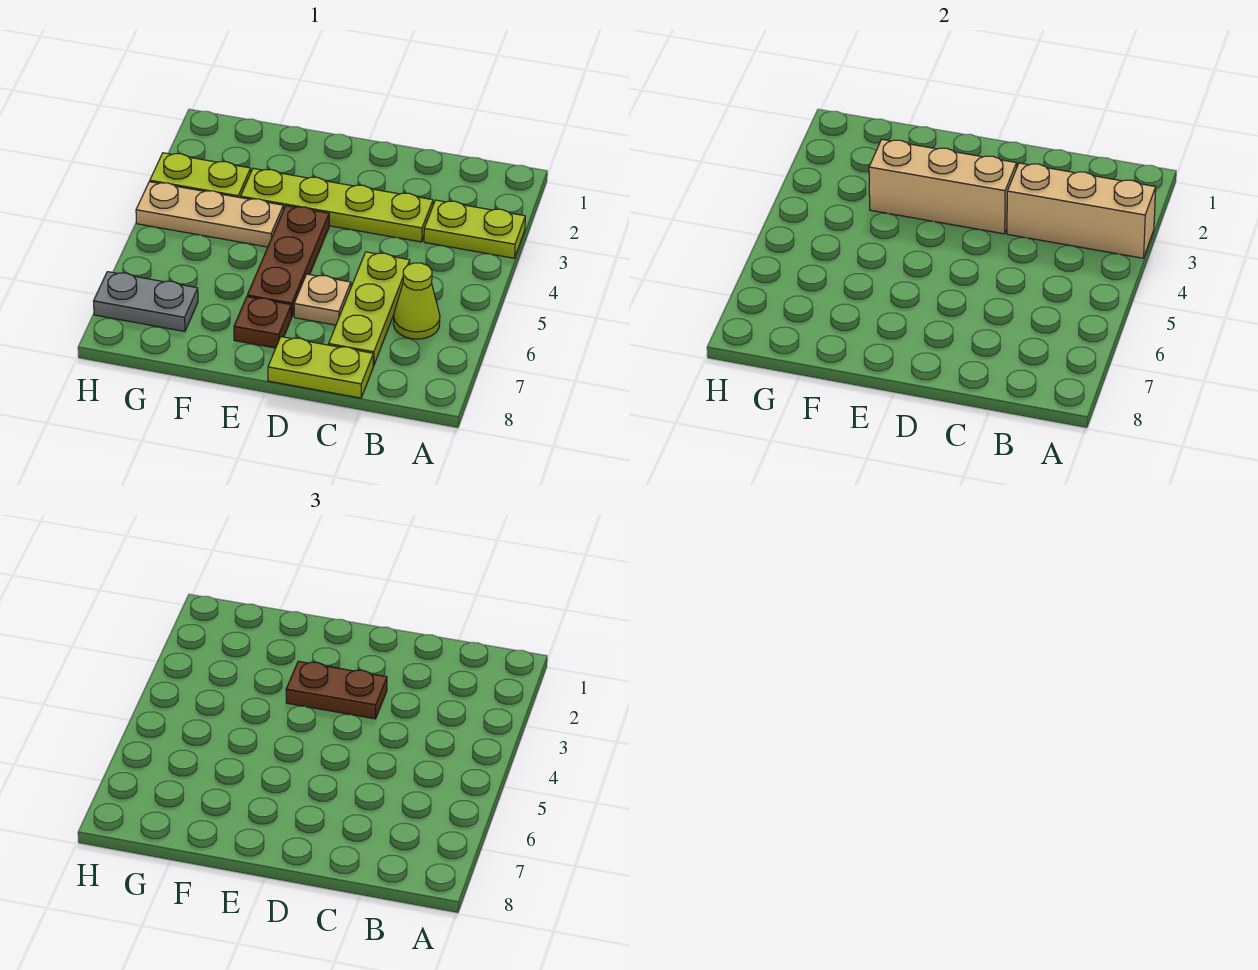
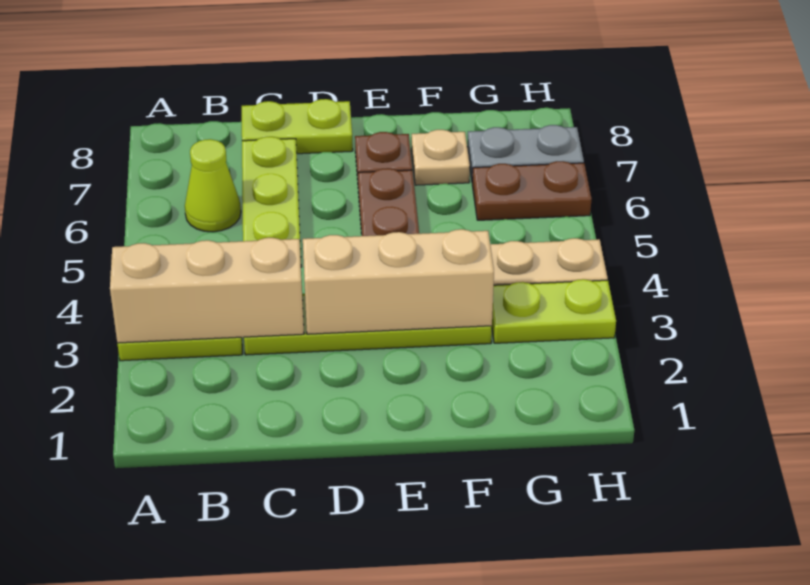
brown 1x2 plate [286,661,387,719] -> brown 1x2 plate moved to [472,161,592,220]
tan 1x1 plate [294,274,351,325] -> tan 1x1 plate moved to [411,130,470,185]

